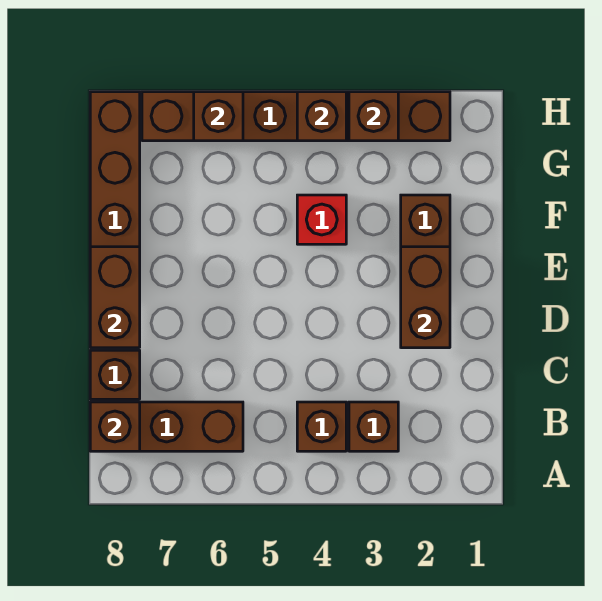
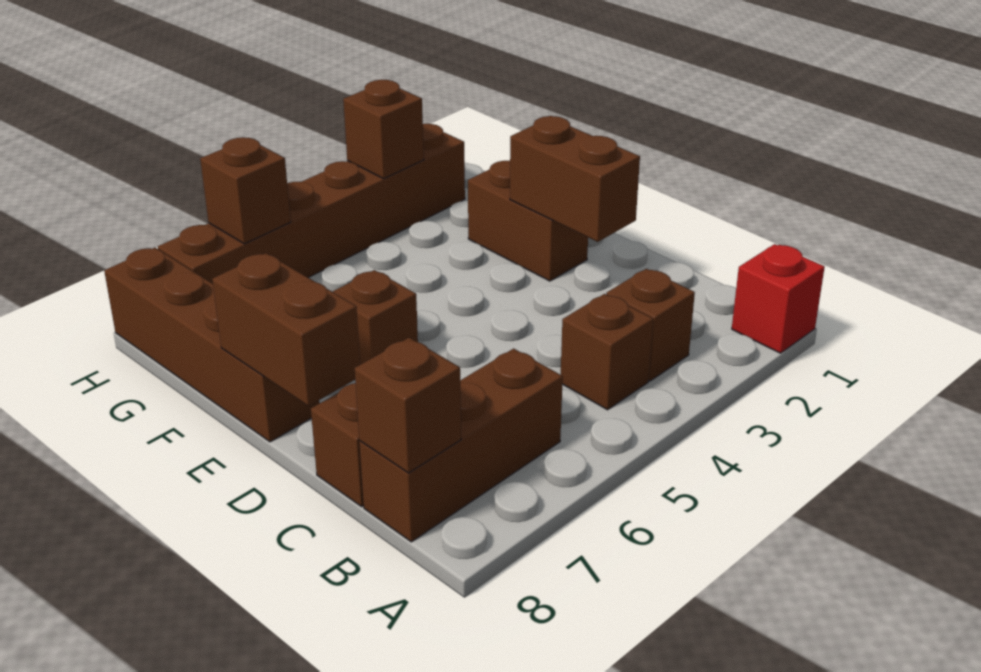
red 1x1 brick [297,195,346,244] -> red 1x1 brick moved to [732,244,825,353]
brown 1x1 brick [297,92,346,141] -> brown 1x1 brick moved to [333,270,418,365]

